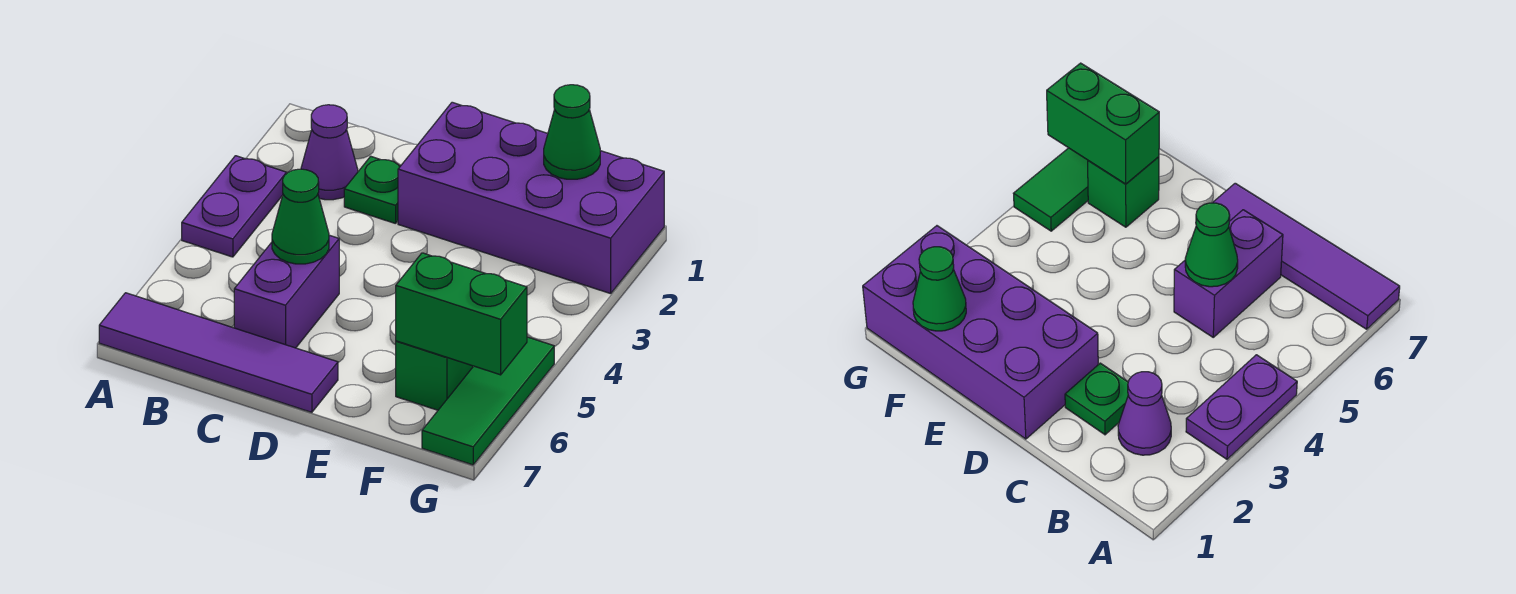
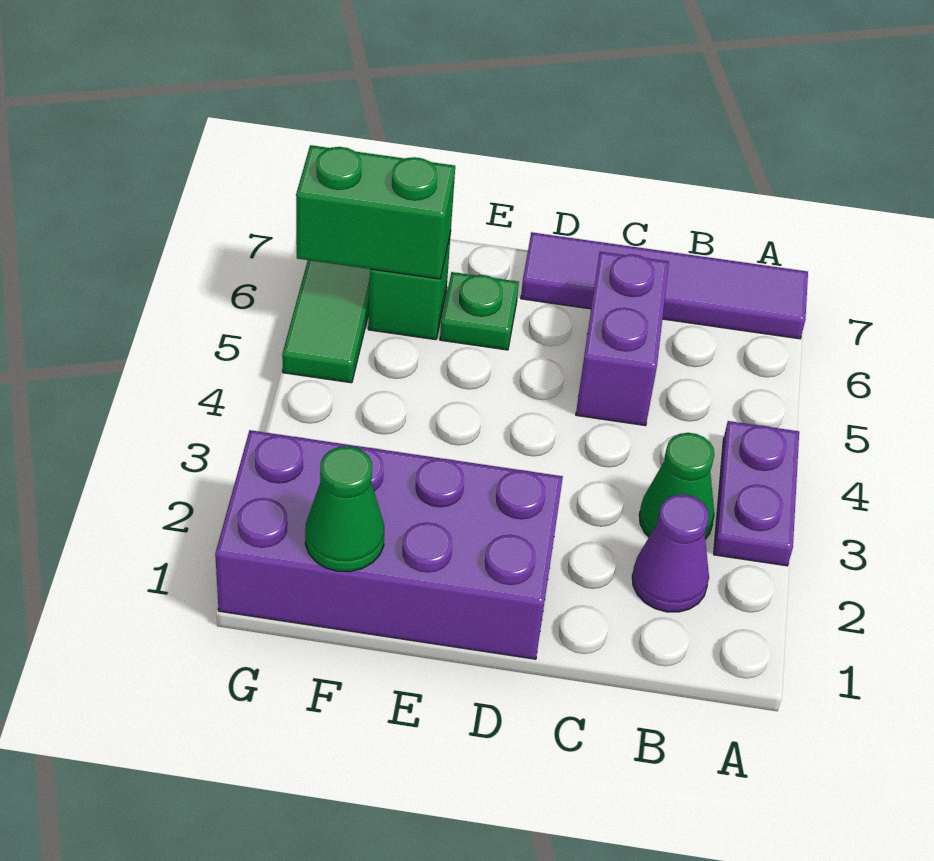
green 1x1 plate [344,156,400,224] -> green 1x1 plate moved to [440,272,519,350]
green 1x1 cone [272,169,329,264] -> green 1x1 cone moved to [639,433,715,539]

